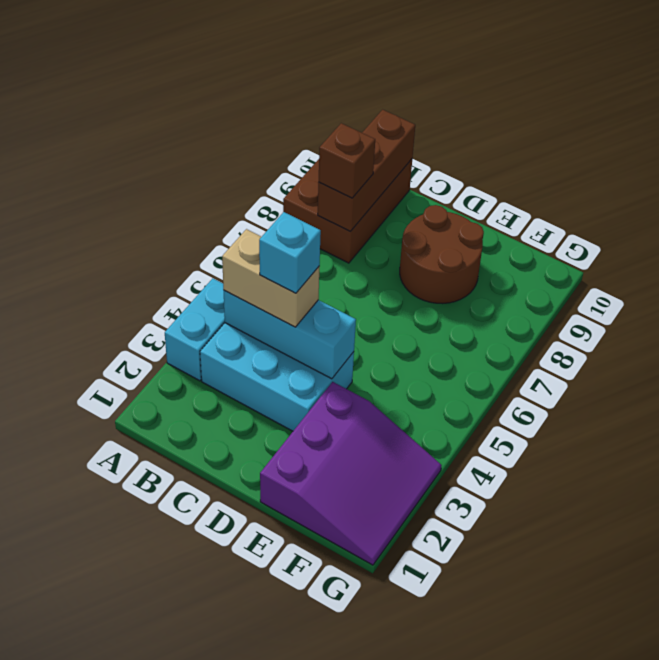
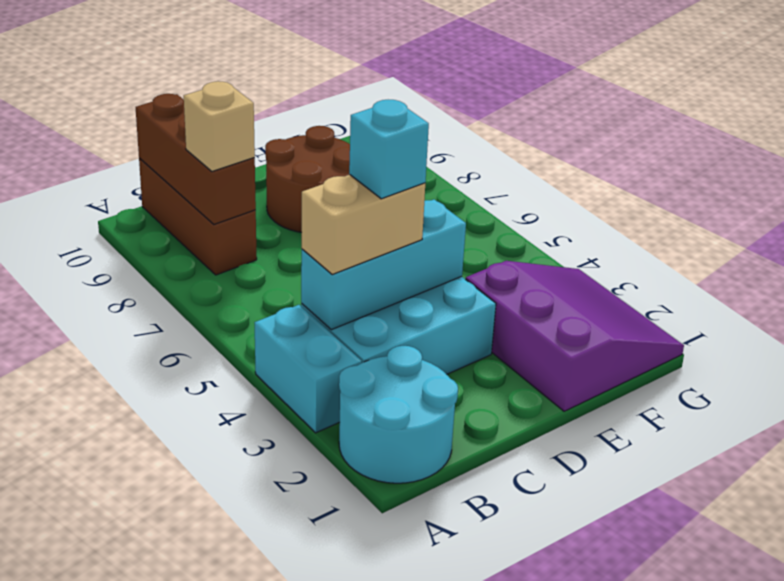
none -> cyan 2x2 round brick [339,346,458,483]
brown 2x3 brick [283,159,412,263] -> brown 1x3 brick [139,158,257,275]
brown 1x1 brick [319,123,375,198] -> tan 1x1 brick [184,81,255,171]

